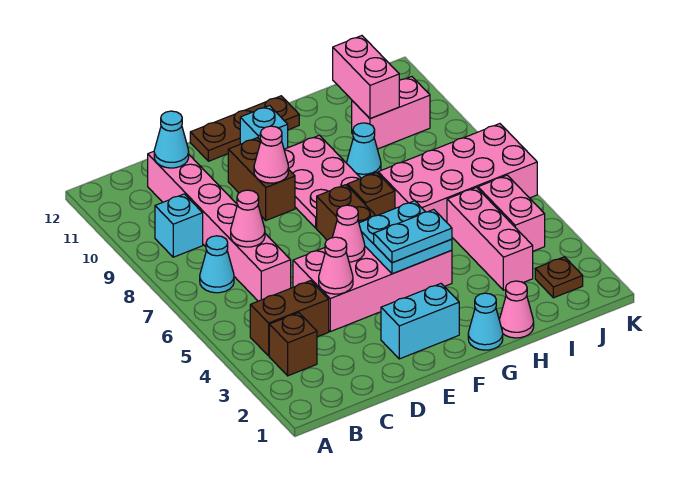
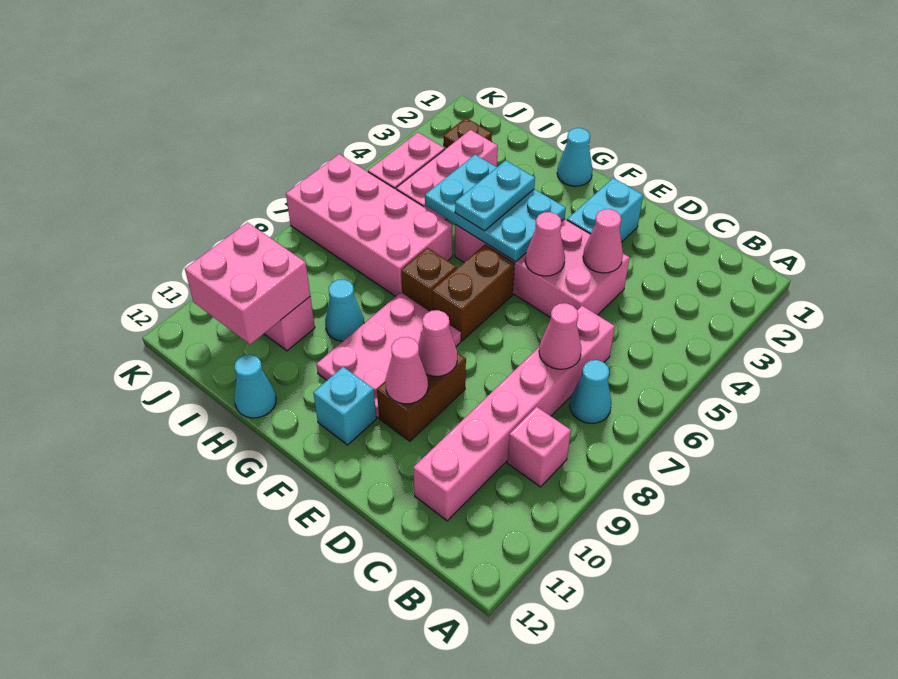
brown 1x1 brick [269,313,317,376] -> none
brown 1x2 brick [250,281,329,356] -> none
cyan 1x1 brick [155,194,203,257] -> pink 1x1 brick [507,407,571,487]
cyan 1x1 cone [154,111,189,168] -> cyan 1x1 cone moved to [234,355,276,418]
cyan 1x2 brick [381,284,459,359] -> cyan 1x2 brick turned to [567,178,643,242]
brown 1x3 plate [190,96,299,161] -> none
cyan 2x2 plate [359,201,452,274] -> cyan 2x3 plate [425,155,566,262]
cyan 1x2 plate [374,209,452,263] -> cyan 1x2 plate turned to [455,160,535,231]
pink 1x1 cone [499,281,534,338] -> pink 1x1 cone moved to [385,337,428,404]
pink 1x2 brick [333,36,399,119] -> pink 2x2 brick [185,222,310,344]

